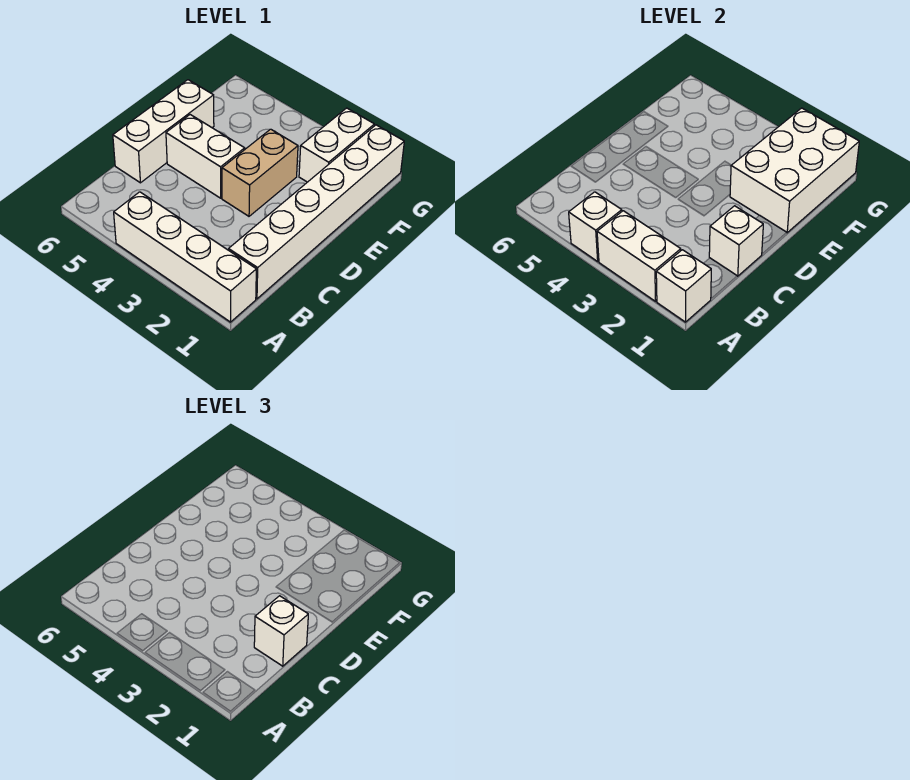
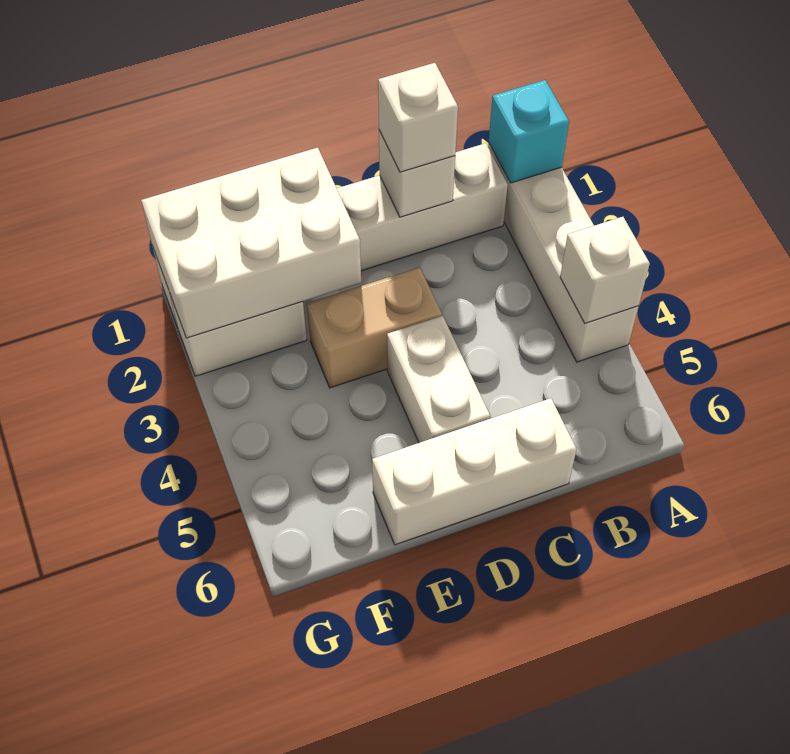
white 1x1 brick [656,250,711,322] -> cyan 1x1 brick [489,80,569,183]
white 1x2 brick [597,211,681,301] -> none

